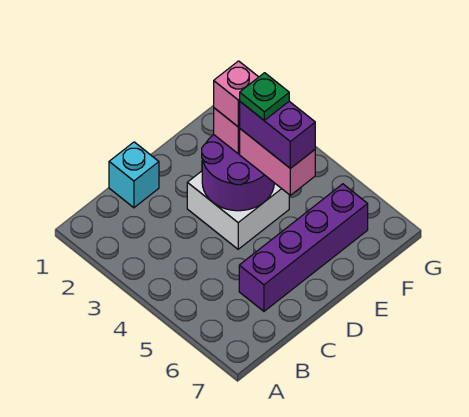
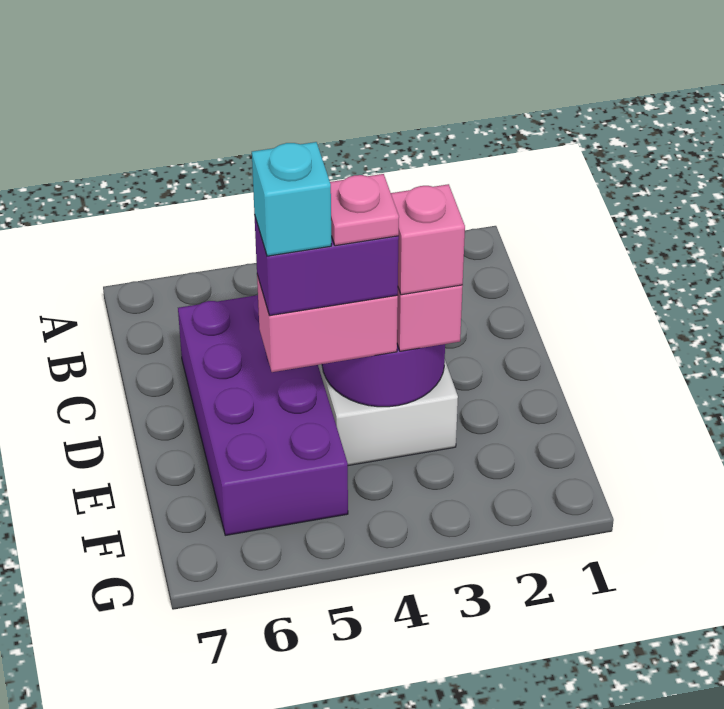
cyan 1x1 brick [109,142,159,208] -> cyan 1x1 brick moved to [252,142,331,256]
purple 1x4 brick [239,184,368,311] -> purple 2x4 brick [178,295,348,535]
green 1x1 plate [240,73,289,121] -> pink 1x1 plate [330,174,399,246]

